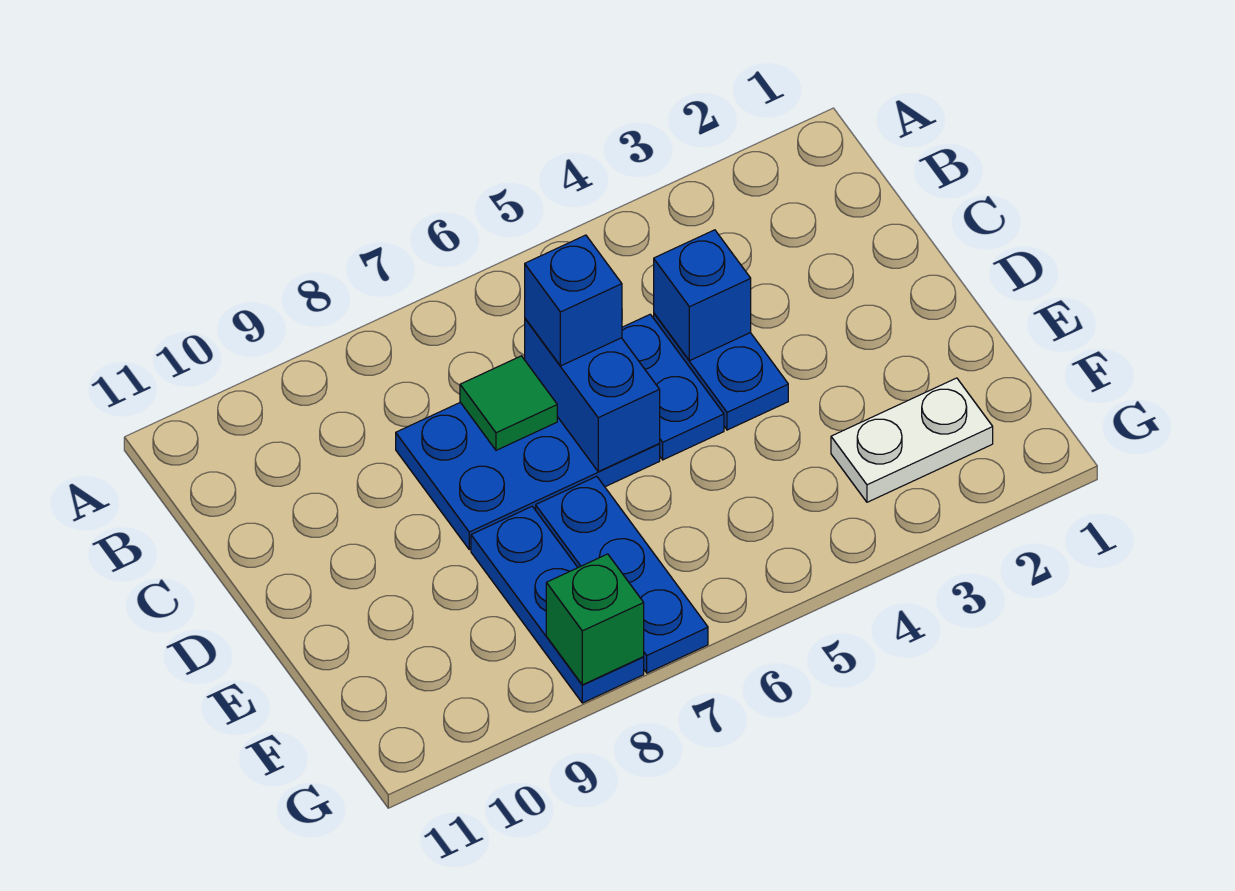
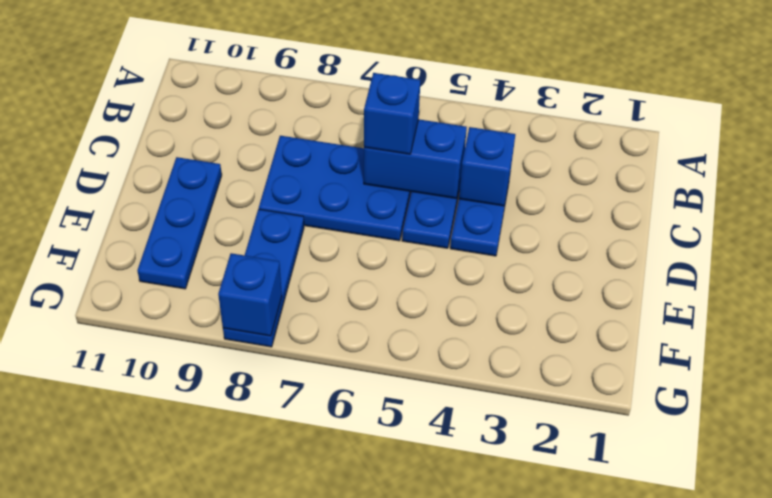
blue 1x2 brick [525,319,660,472] -> blue 1x2 brick turned to [364,119,467,199]
green 1x1 tile [460,356,557,450] -> none
blue 1x3 plate [536,476,708,673] -> blue 1x3 plate moved to [137,157,222,289]
white 1x2 plate [831,378,993,502] -> none
green 1x1 brick [546,554,644,685] -> blue 1x1 brick [218,253,282,336]

